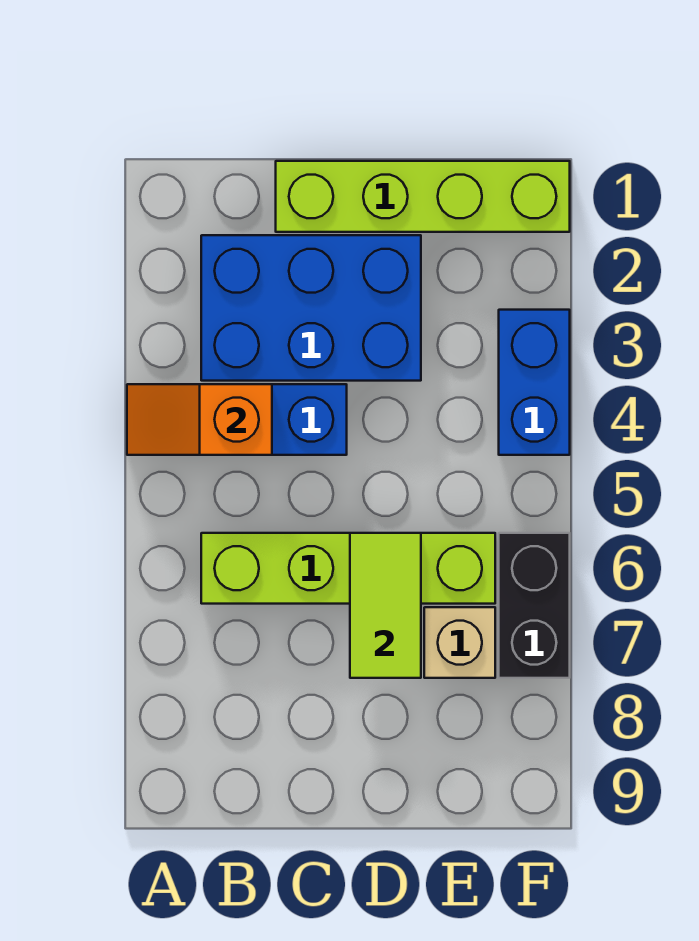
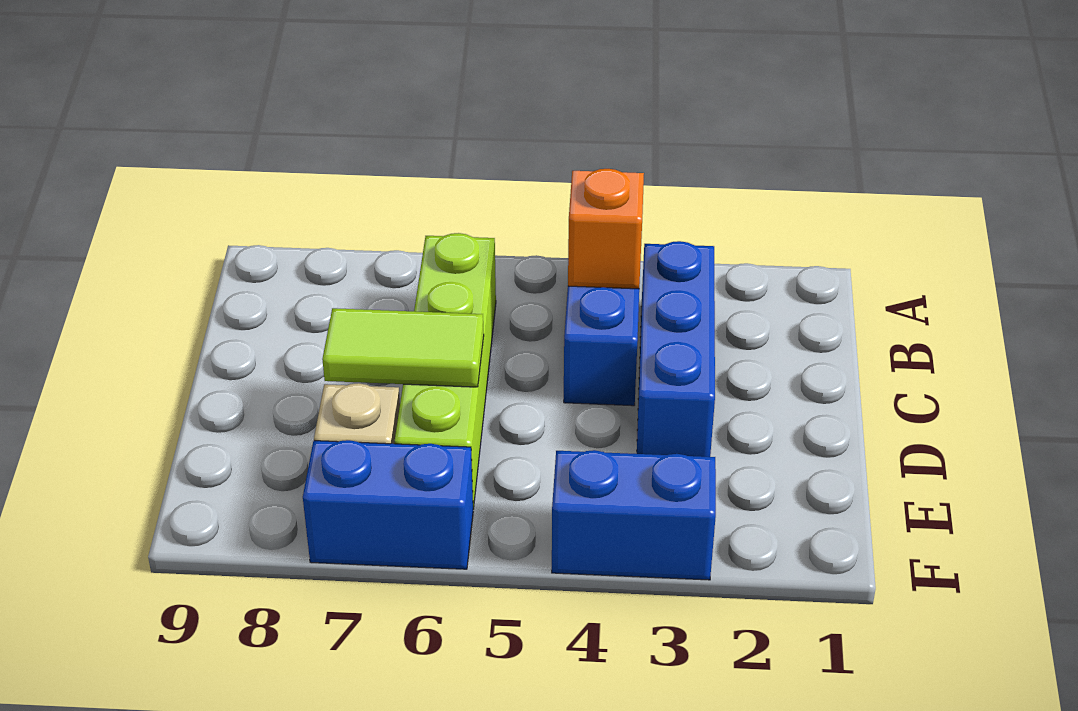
blue 2x3 brick [201,235,421,381] -> blue 1x3 brick [637,241,715,457]
lime 1x4 brick [276,161,570,232] -> none
black 1x2 brick [499,533,570,678] -> blue 1x2 brick [303,440,473,569]

